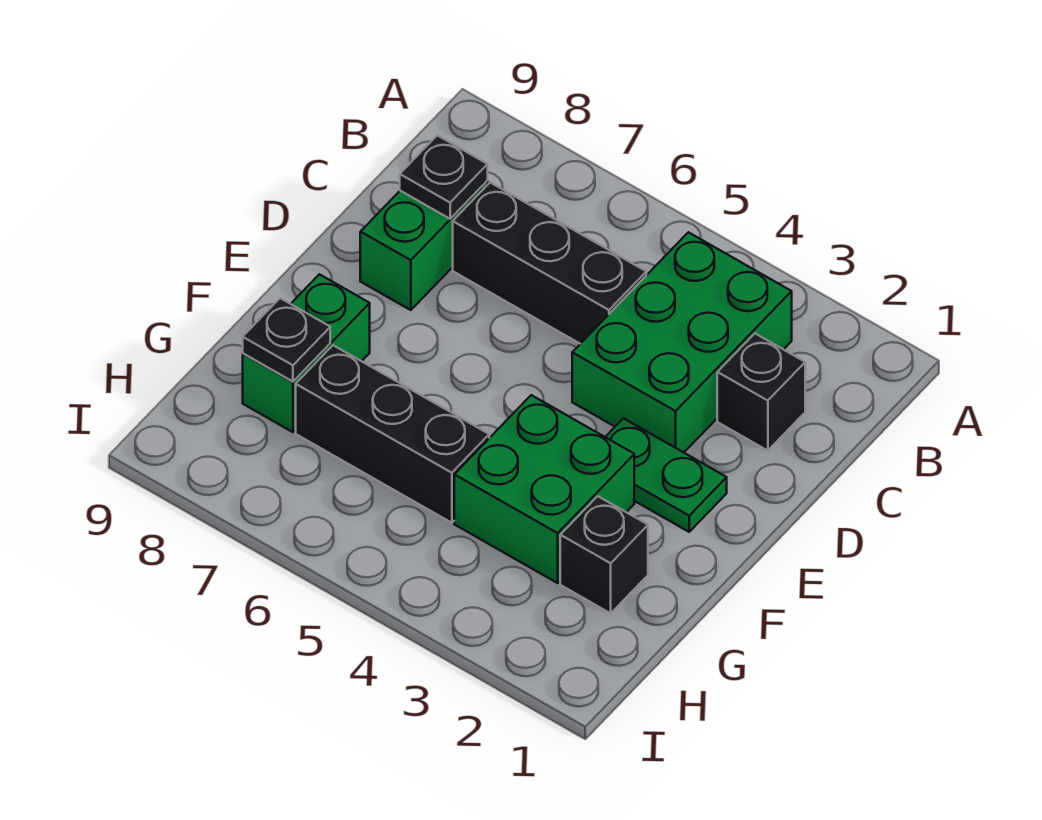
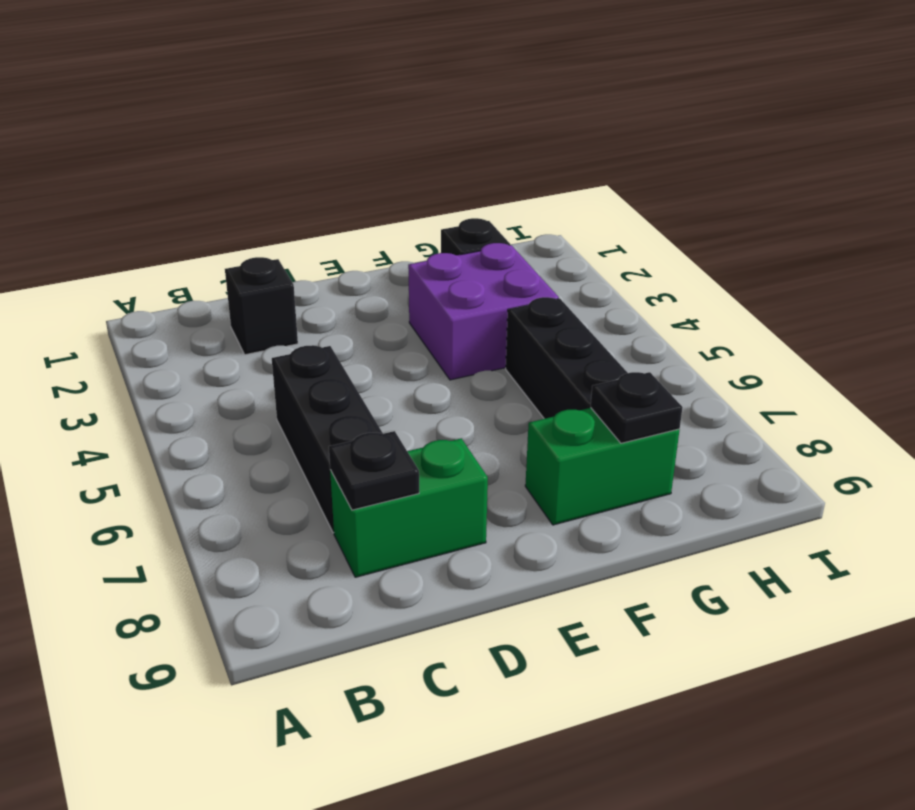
green 2x3 brick [572,232,792,452] -> none
green 1x2 plate [606,418,727,532] -> none
green 2x2 brick [454,395,634,583] -> purple 2x2 brick [408,243,559,380]

